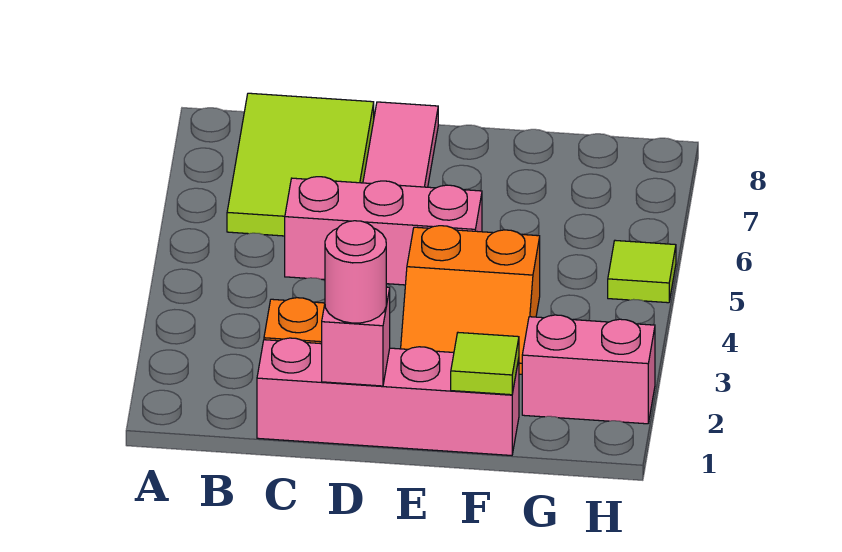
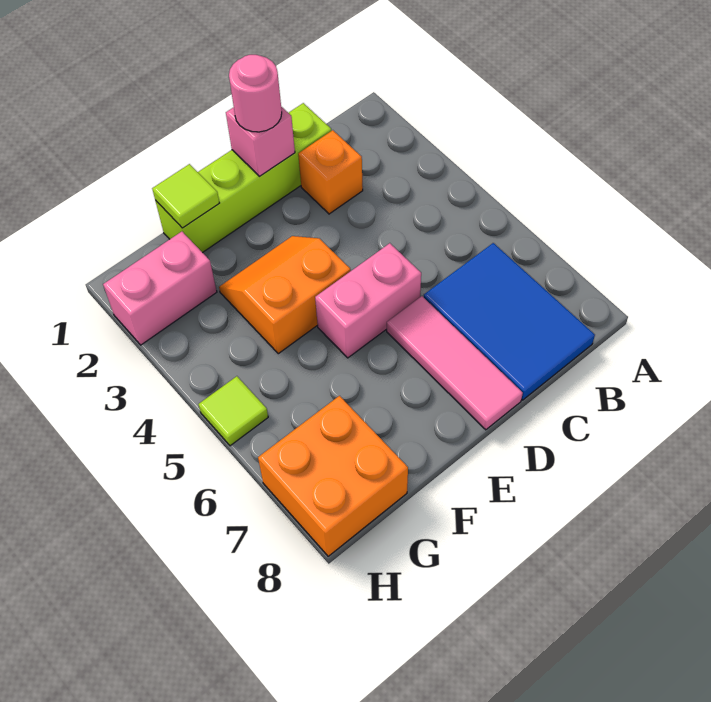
lime 2x3 tile [227,93,374,236] -> blue 2x3 tile [424,243,595,400]
pink 1x4 brick [257,338,519,455] -> lime 1x4 brick [155,103,332,253]
pink 1x3 brick [285,177,482,285] -> pink 1x2 brick [315,243,421,358]
none -> orange 2x2 brick [258,396,408,556]

